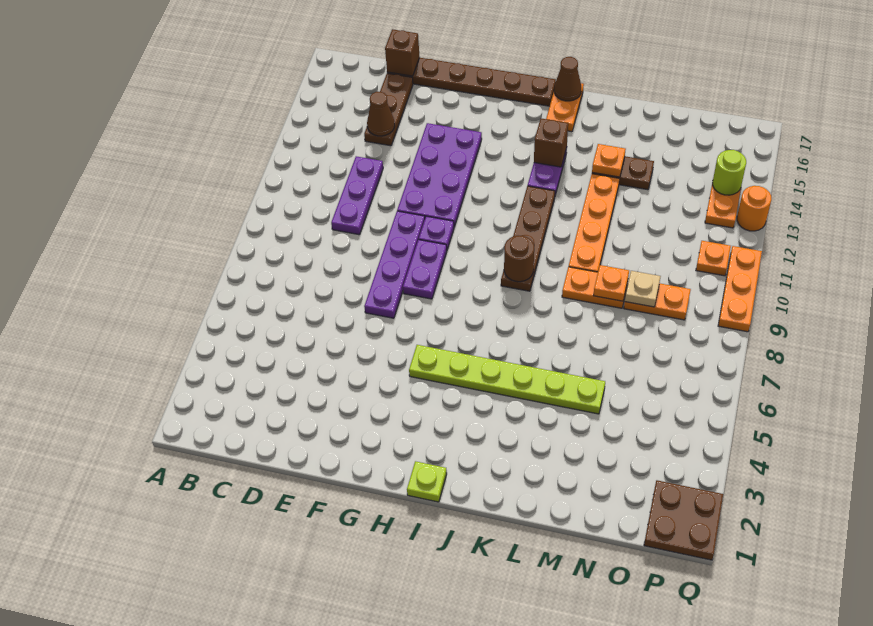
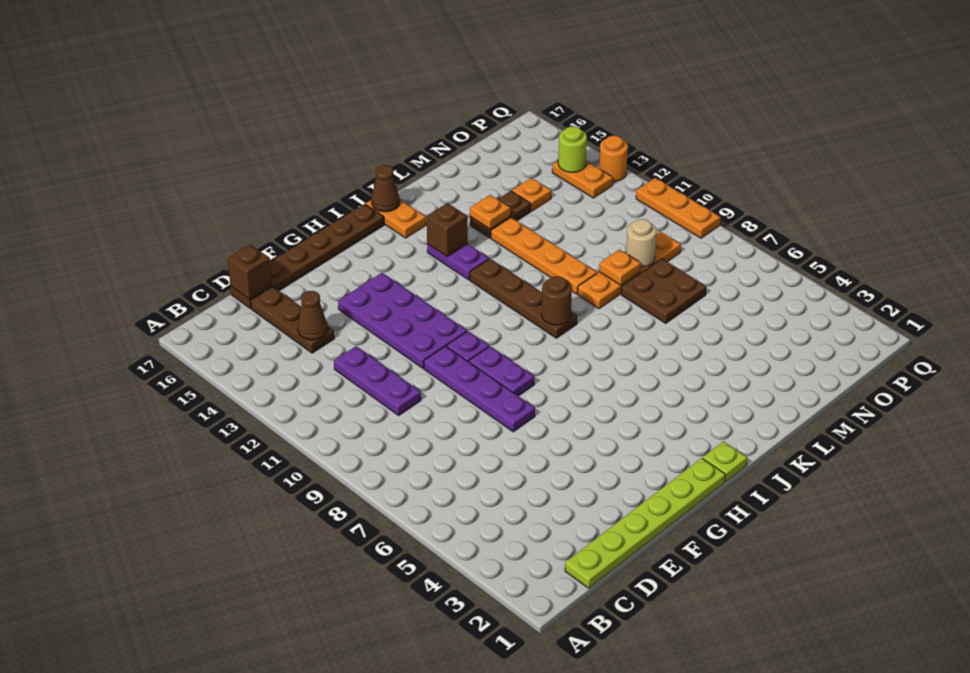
lime 1x6 plate [409,345,605,414] -> lime 1x6 plate moved to [565,458,726,588]
tan 1x1 plate [625,271,661,307] -> tan 1x1 round brick [626,219,656,267]
brown 2x2 plate [644,480,723,560] -> brown 2x2 plate moved to [621,259,706,323]
orange 1x1 plate [696,241,731,276] -> orange 1x1 plate moved to [512,178,551,211]

